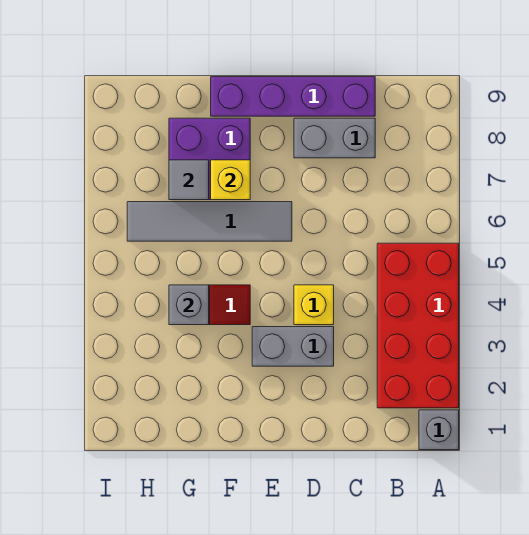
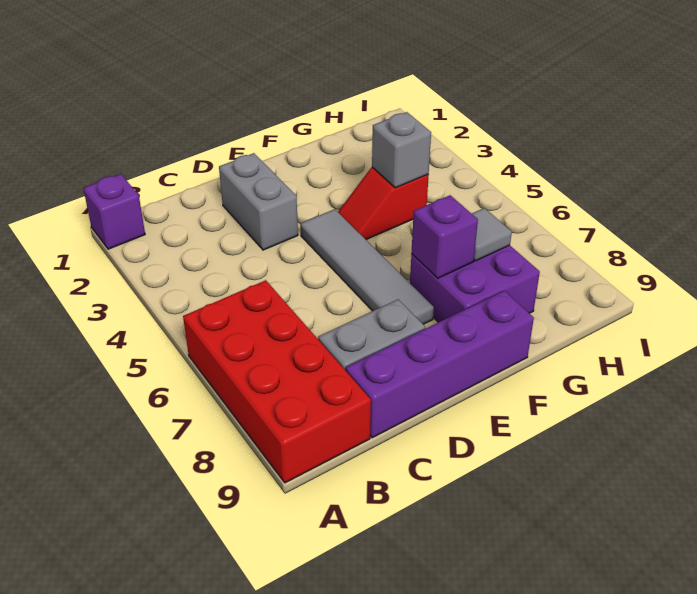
grey 1x1 brick [419,410,459,450] -> purple 1x1 brick [83,174,145,249]
red 2x4 brick [377,243,459,408] -> red 2x4 brick moved to [183,280,371,483]
grey 1x2 brick [252,327,334,366] -> grey 1x2 brick turned to [219,153,298,250]
yellow 1x1 brick [294,285,334,325] -> none
grey 1x4 tile [127,202,292,241] -> grey 1x4 tile turned to [300,209,434,324]
yellow 1x1 brick [211,160,250,200] -> purple 1x1 brick [412,195,478,278]

